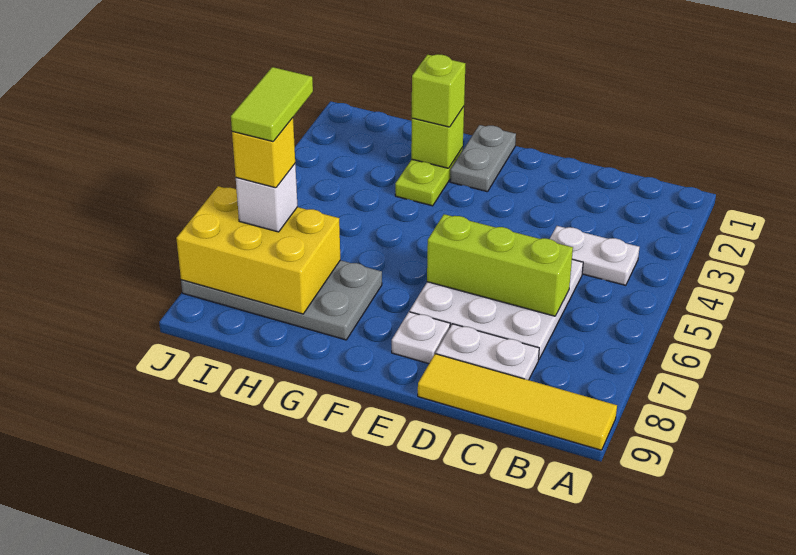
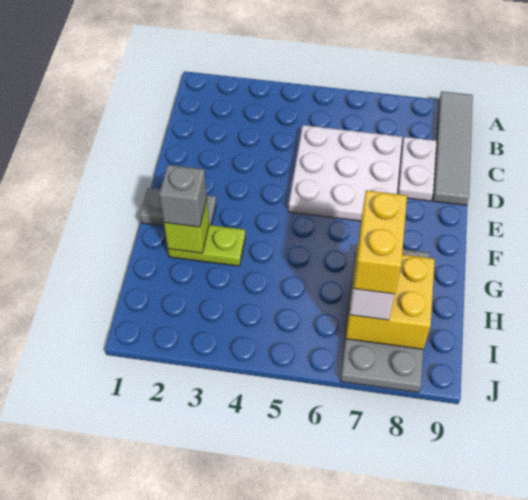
yellow 1x4 tile [418,354,617,450] -> grey 1x4 tile [433,91,473,205]
white 1x2 plate [550,226,639,285] -> none
lime 1x3 brick [427,214,573,316] -> none
white 1x1 plate [392,312,450,364] -> none
lime 1x1 brick [412,54,465,127] -> grey 1x1 brick [159,165,207,227]
yellow 2x3 brick [176,186,340,314] -> yellow 2x2 brick [346,249,435,349]
lime 1x2 tile [231,67,313,141] -> none
yellow 1x1 brick [232,118,295,188] -> yellow 1x2 brick [353,190,407,294]

